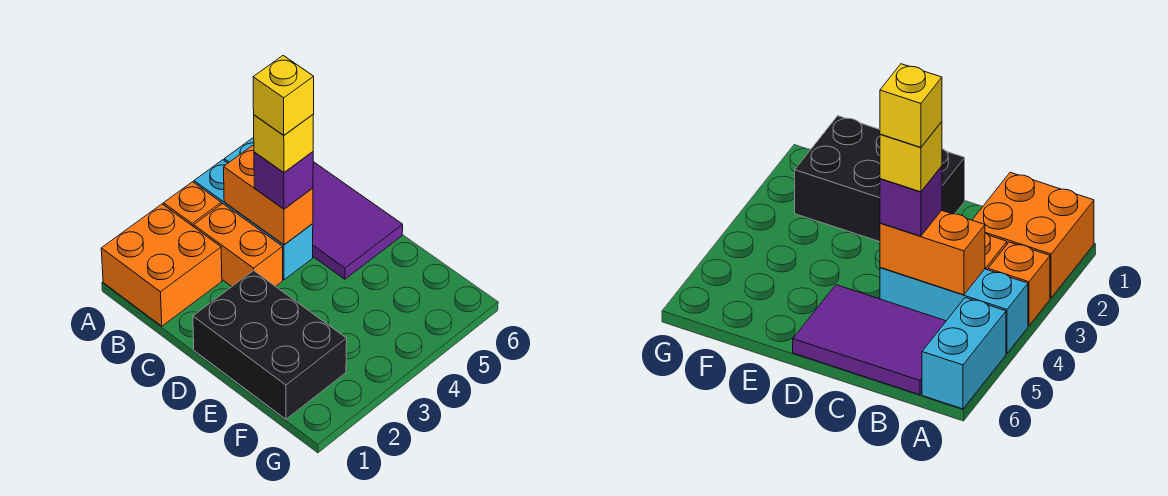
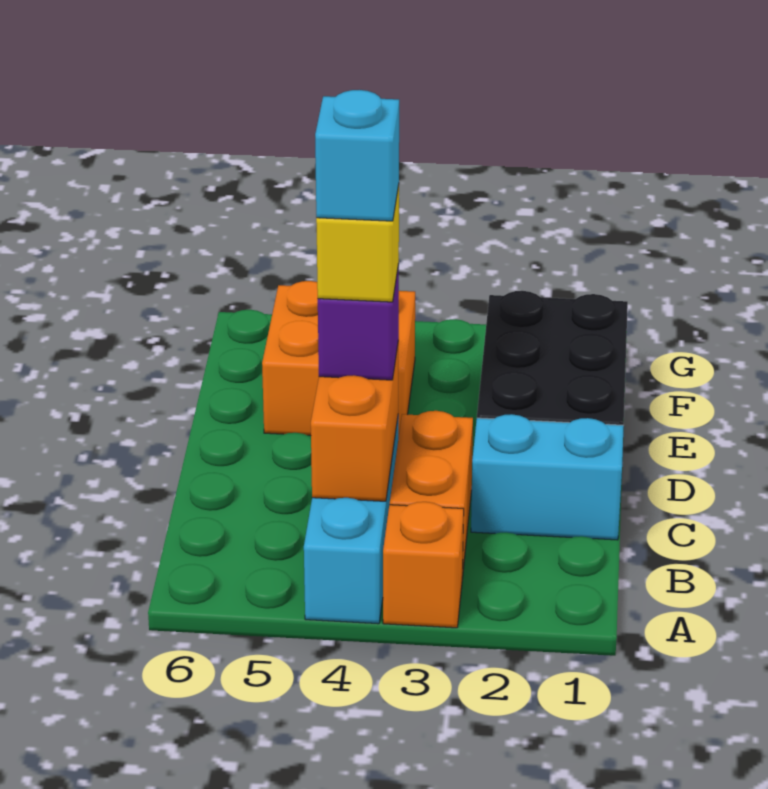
orange 2x2 brick [101,204,222,326] -> orange 2x2 brick moved to [262,281,415,438]
cyan 1x2 brick [922,298,1006,409] -> cyan 1x2 brick moved to [471,414,624,540]
purple 2x3 tile [313,162,403,279] -> none
yellow 1x1 brick [253,56,314,135] -> cyan 1x1 brick [315,90,399,221]

